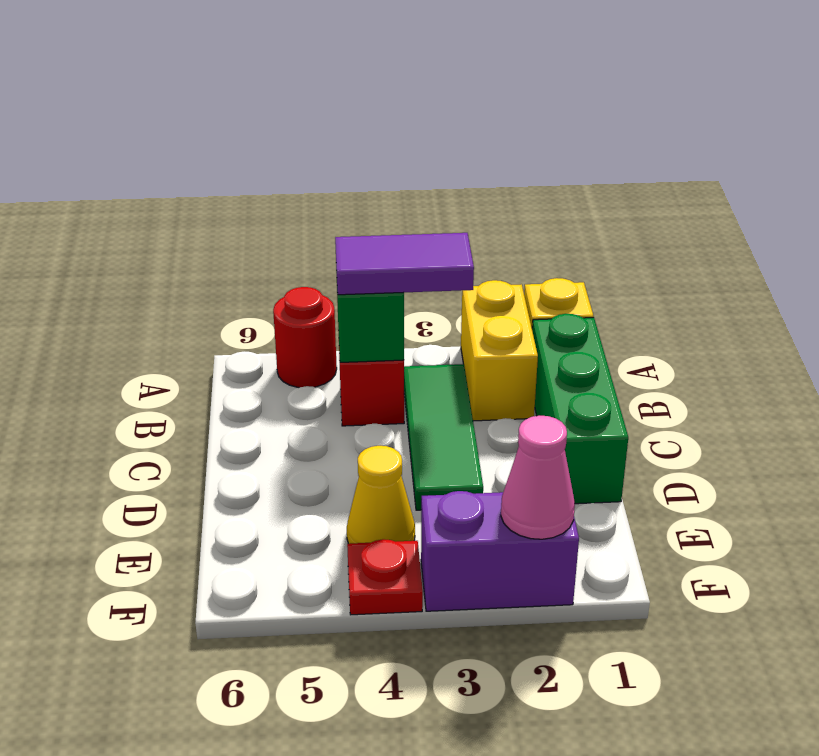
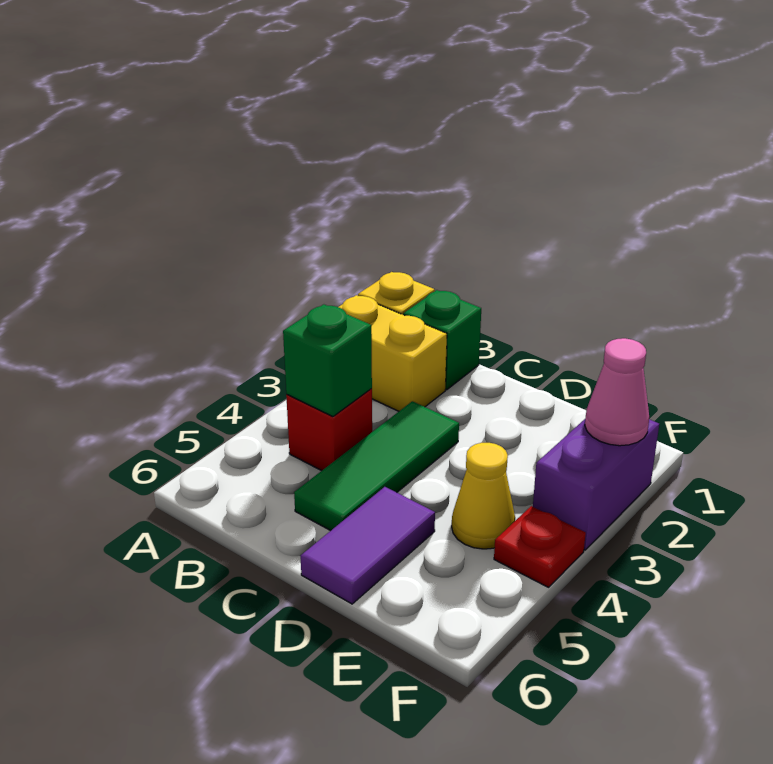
red 1x1 round brick [273,287,337,388] -> none
green 1x3 brick [532,314,628,504] -> green 1x1 brick [403,290,481,390]
green 1x3 tile [404,364,483,510] -> green 1x3 tile turned to [294,401,459,531]
purple 1x2 tile [335,233,474,295] -> purple 1x2 tile moved to [301,487,435,604]

